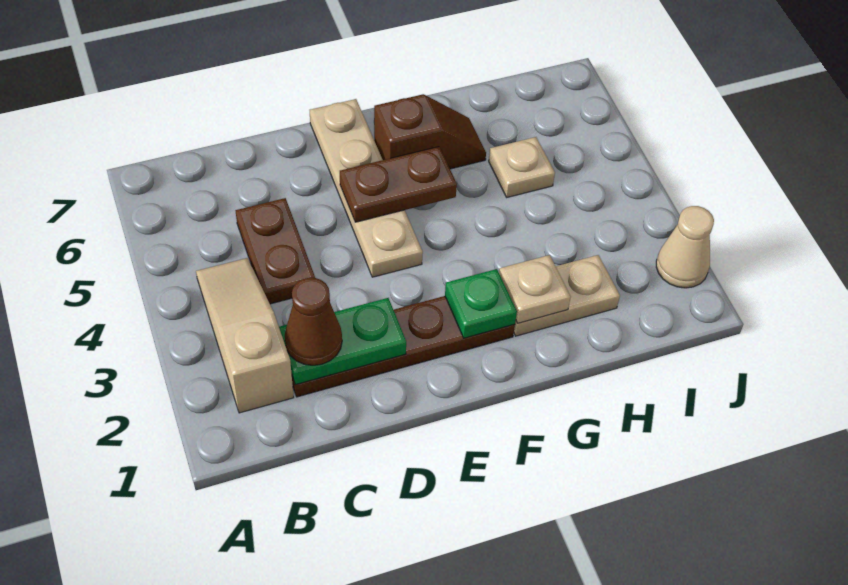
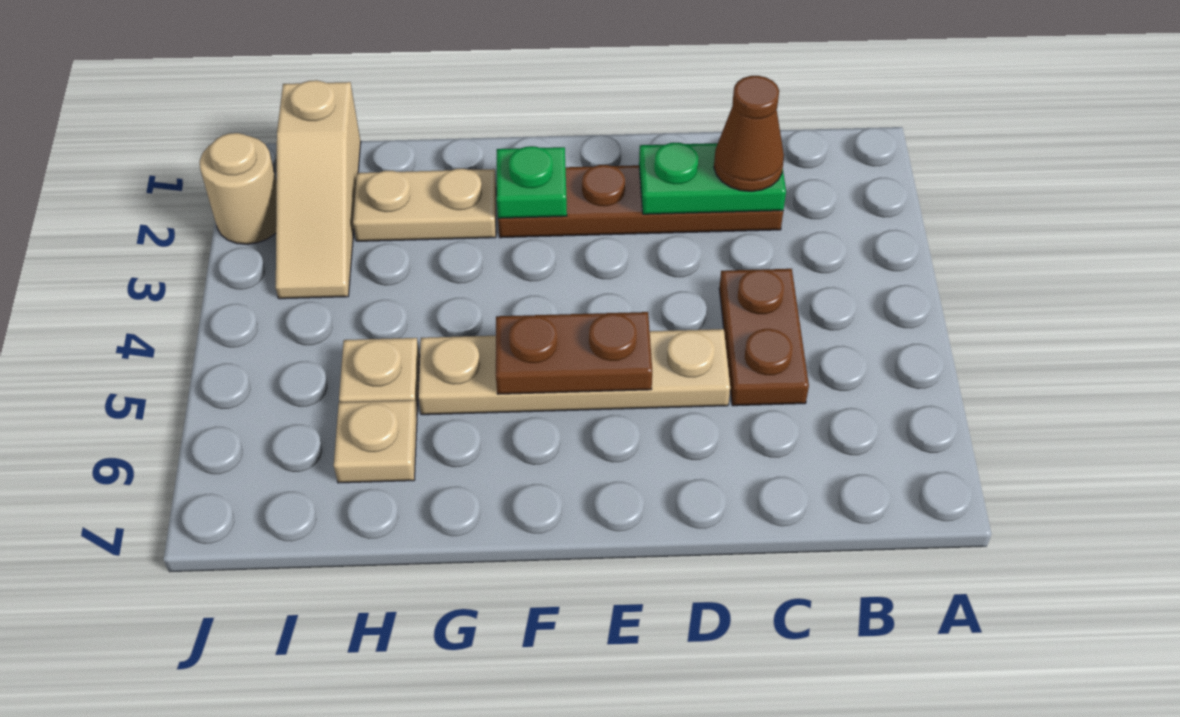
tan 1x3 slope [196,258,294,413] -> tan 1x3 slope moved to [276,80,361,299]
tan 1x4 plate [310,99,423,277] -> tan 1x4 plate turned to [418,329,730,415]
brown 1x2 slope [374,94,486,169] -> none
tan 1x1 plate [499,255,571,323] -> tan 1x1 plate moved to [334,400,417,483]
tan 1x1 cone [656,206,714,288] -> tan 1x1 round brick [200,133,277,244]

